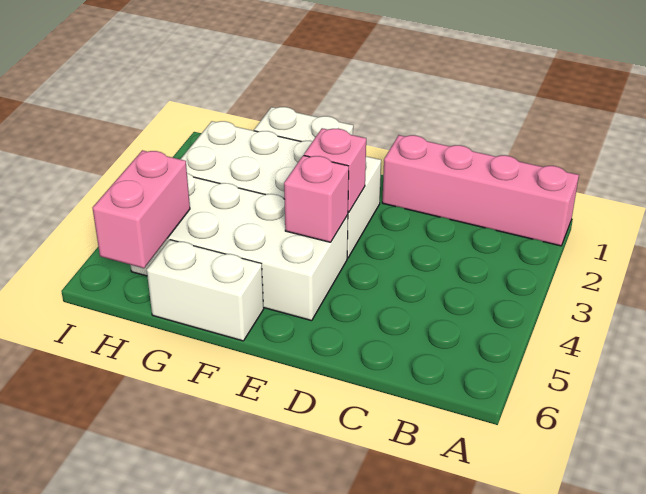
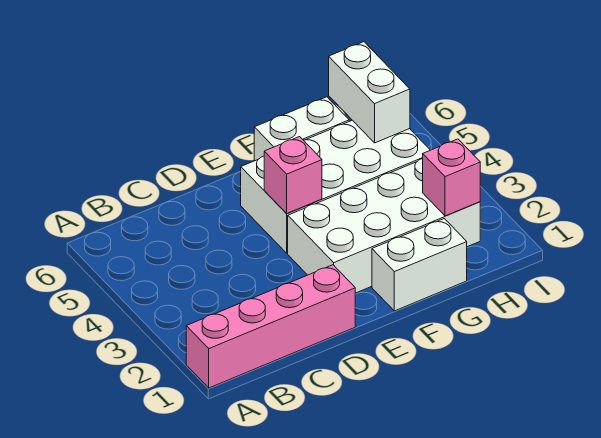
pink 1x1 brick [304,128,366,213] -> pink 1x1 brick moved to [423,139,480,216]
pink 1x2 brick [93,150,190,268] -> white 1x2 brick [329,42,410,143]

